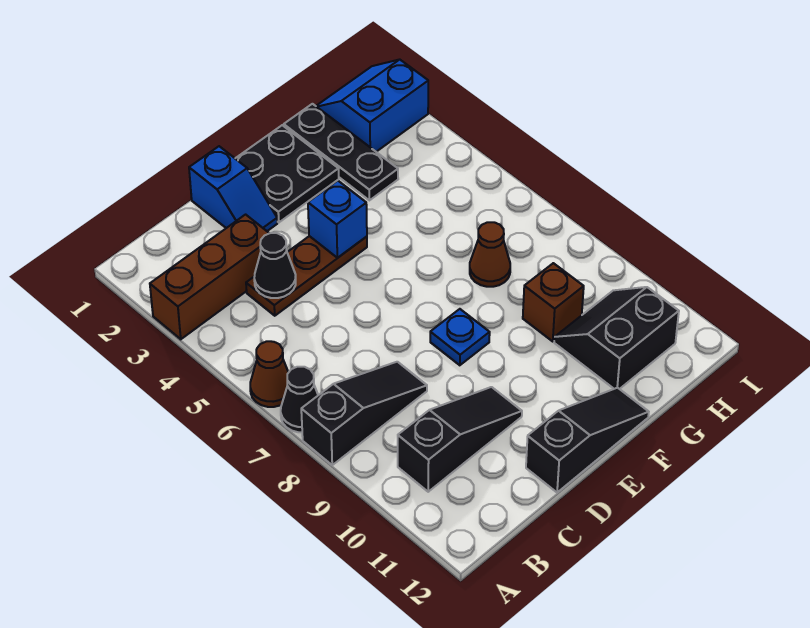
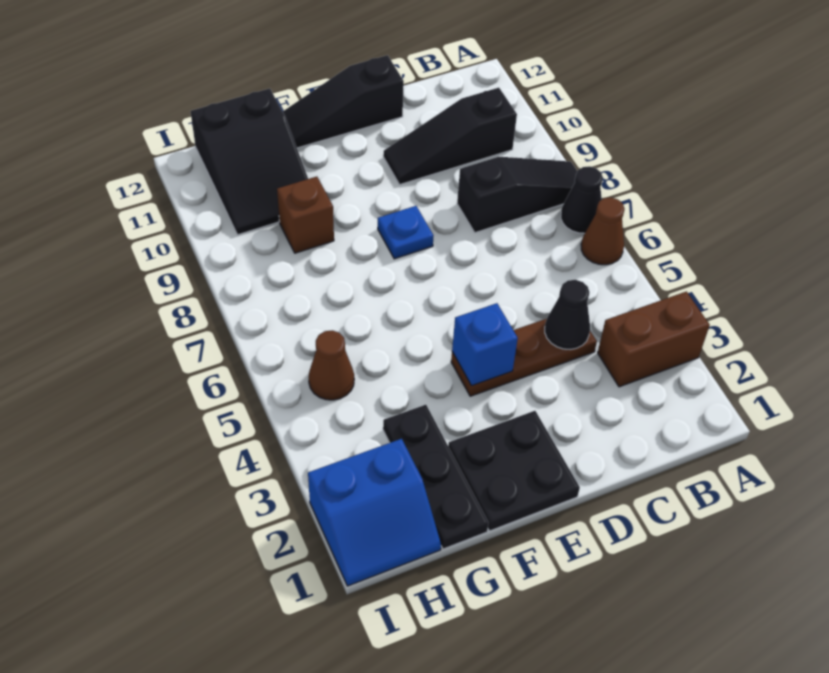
brown 1x3 brick [150,215,269,339] -> brown 1x2 brick [598,292,710,387]
black 1x3 slope [301,362,427,465] -> black 1x3 slope turned to [457,157,577,233]
blue 1x2 slope [189,146,277,231] -> none
brown 1x1 cone [470,222,510,287] -> brown 1x1 cone moved to [309,330,354,400]
black 2x2 slope [554,287,679,389] -> black 2x3 slope [191,88,308,235]

